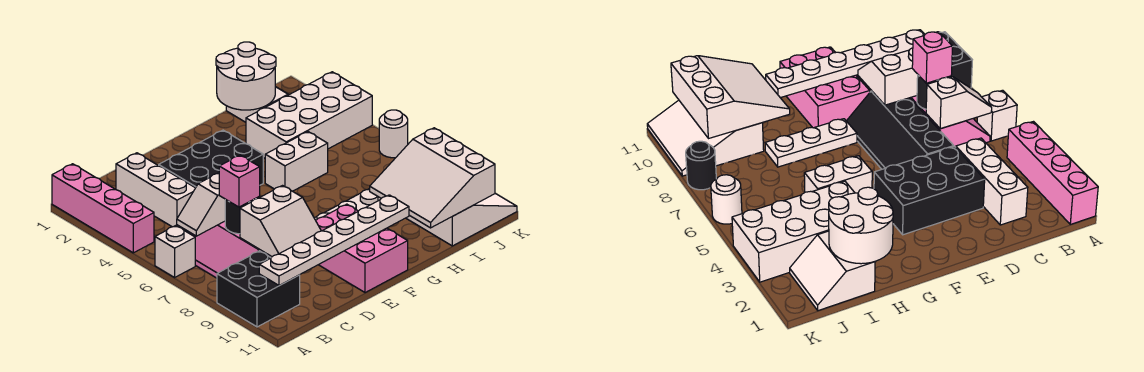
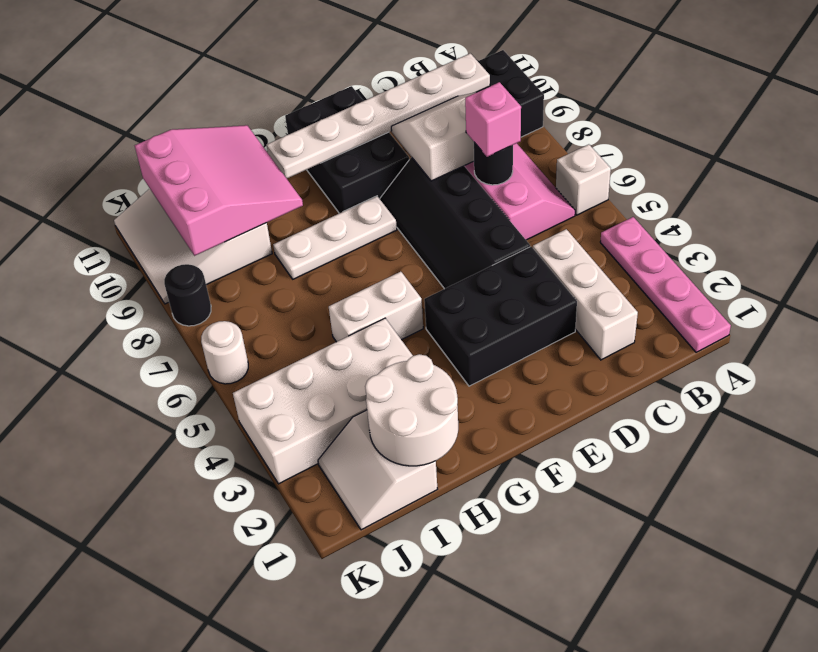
pink 1x4 brick [52,164,154,253] -> pink 1x4 plate [600,217,731,352]
white 1x2 slope [177,173,225,236] -> none
pink 2x3 brick [316,204,408,293] -> black 2x3 brick [285,86,409,213]
white 3x3 slope [370,128,495,228] -> pink 3x3 slope [135,125,303,256]

